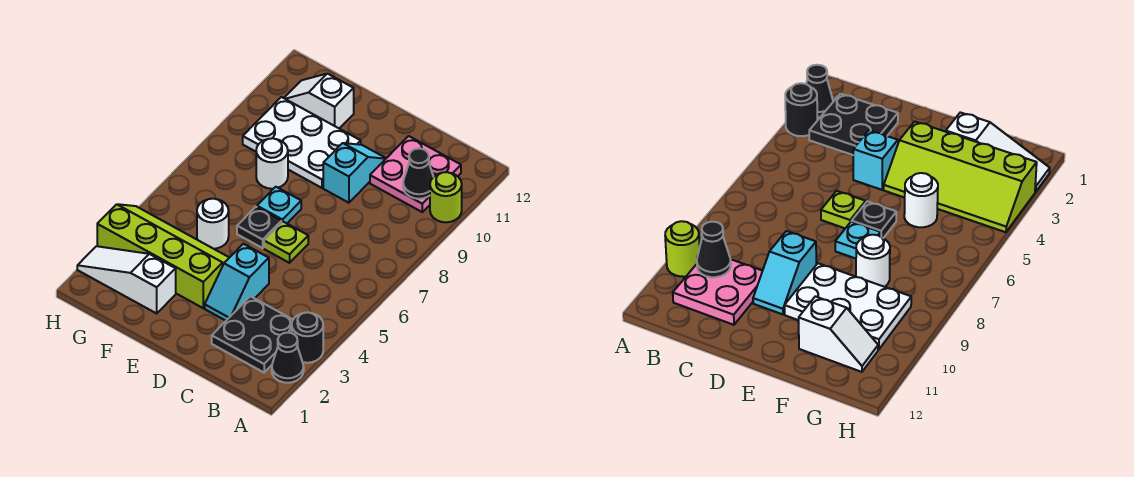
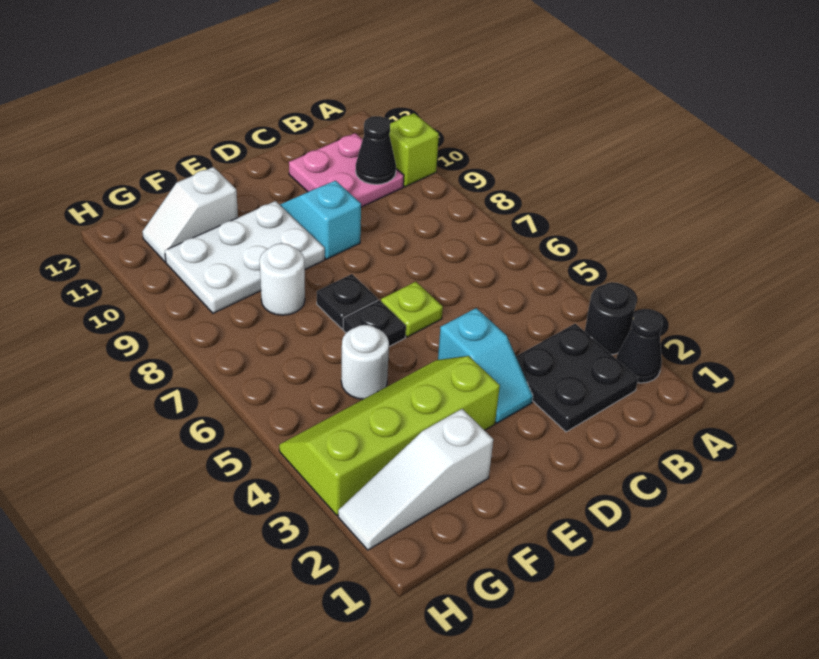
lime 1x1 round brick [430,172,462,222] -> lime 1x1 brick [389,113,439,187]
cyan 1x1 plate [257,187,301,223] -> black 1x1 plate [317,274,378,329]

